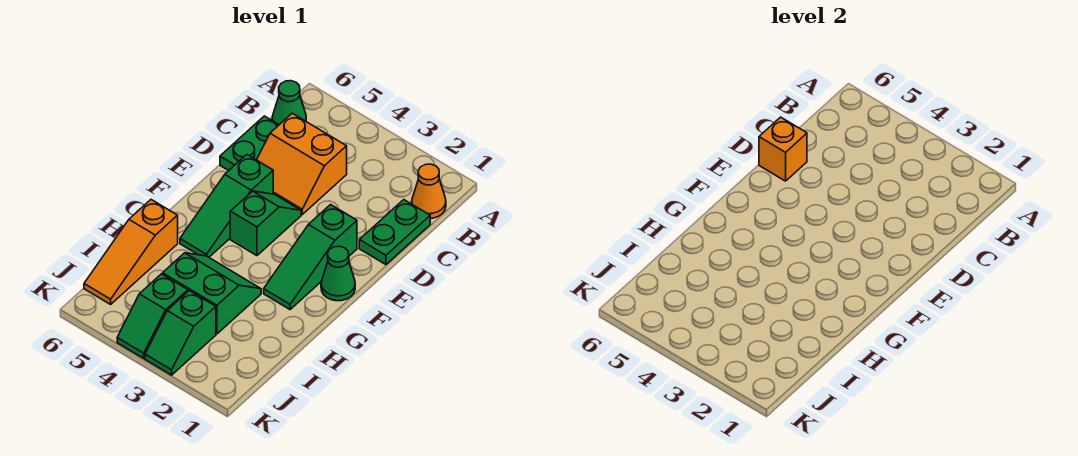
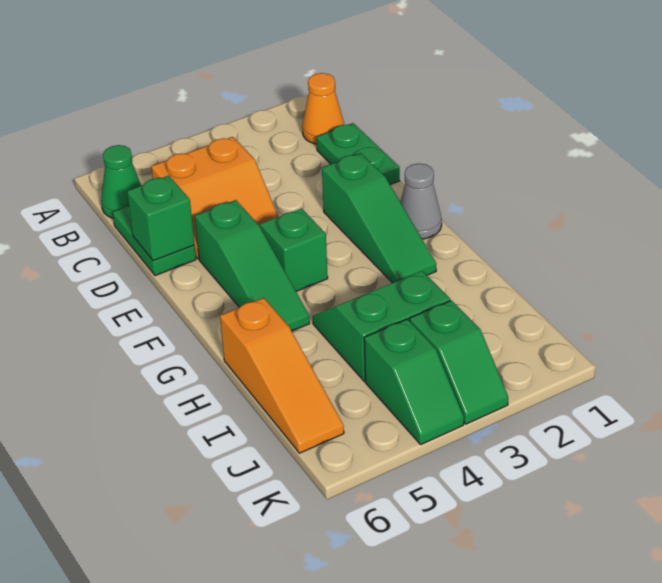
orange 1x1 brick [759,117,807,181] -> green 1x1 brick [127,176,195,261]
green 1x1 cone [321,246,355,301] -> grey 1x1 cone [400,164,442,239]

